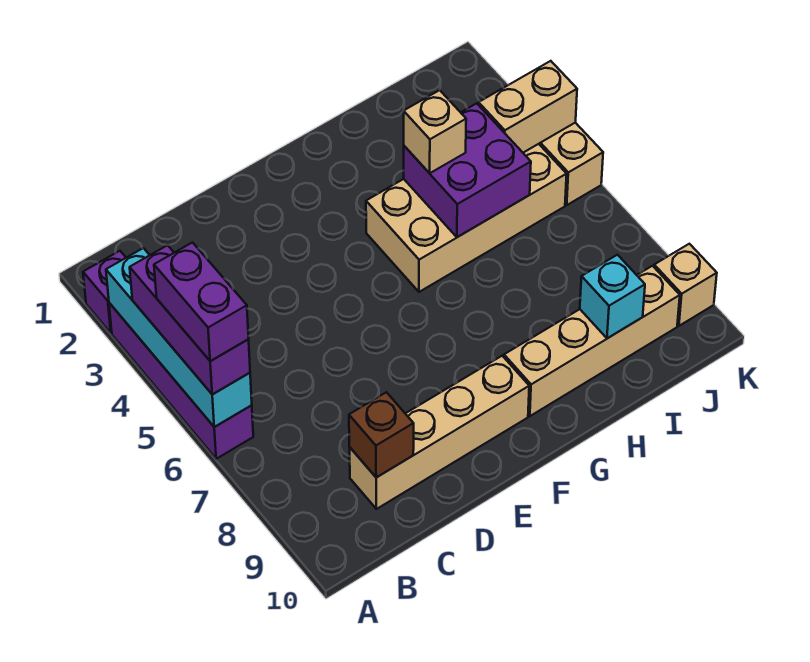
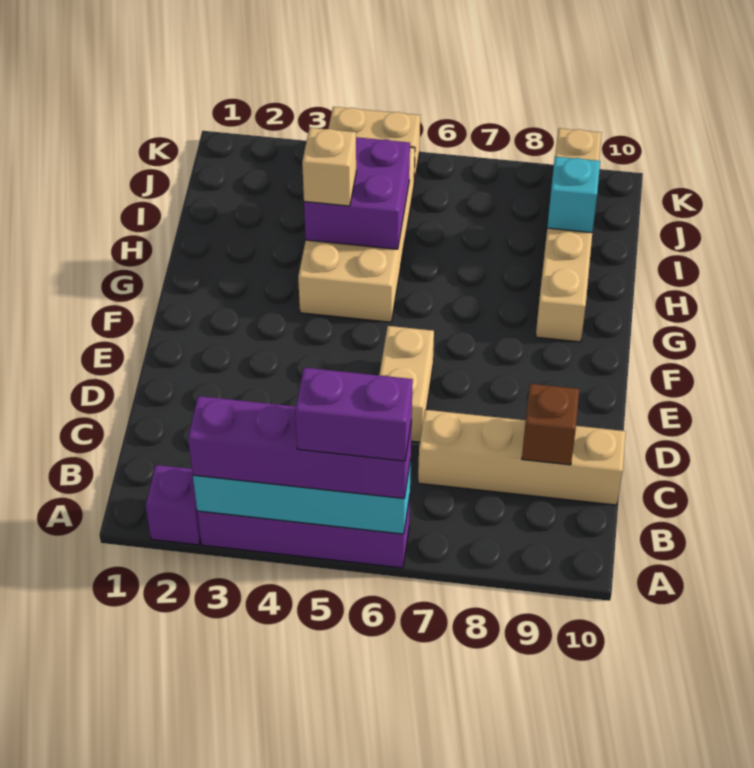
purple 1x3 brick [130,245,250,394] -> purple 1x4 brick [188,396,412,499]
tan 1x4 brick [350,356,529,509] -> tan 1x4 brick turned to [418,410,626,505]
tan 1x2 brick [479,61,577,153] -> tan 1x2 brick moved to [379,326,434,442]

